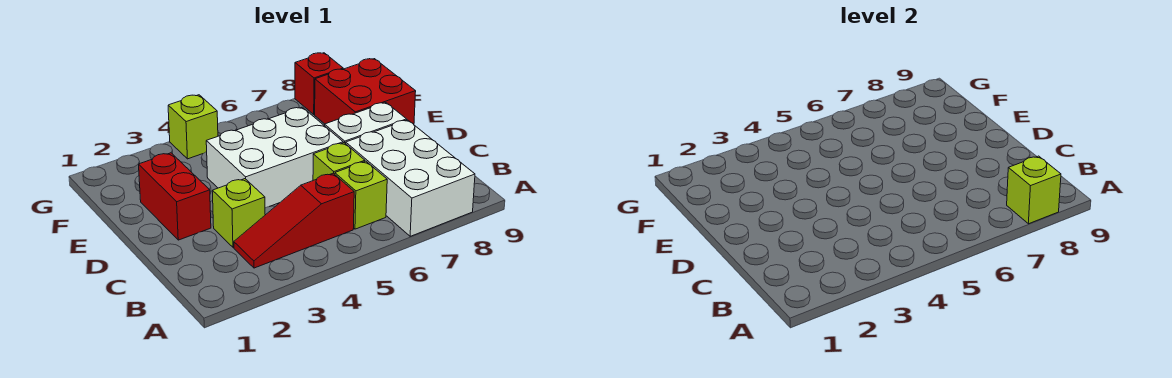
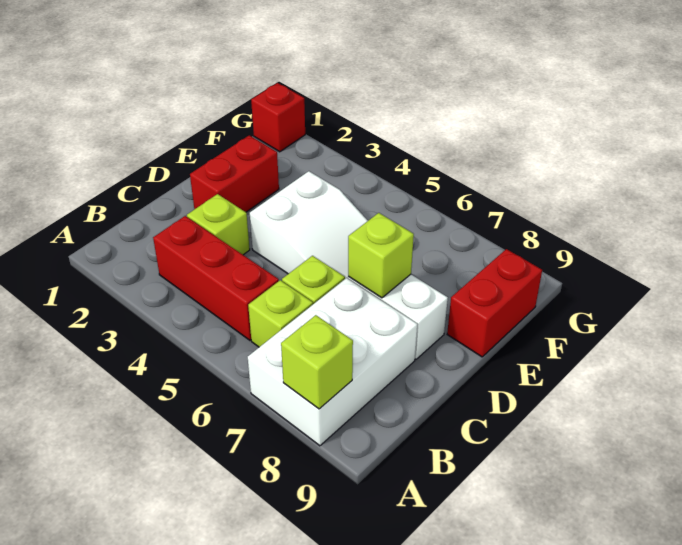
red 1x3 slope [234,173,354,268] -> red 1x3 brick [153,216,279,340]
white 2x3 brick [206,107,343,208] -> white 2x3 slope [250,171,368,279]
red 2x2 brick [315,59,416,124] -> red 1x2 brick [447,249,542,357]
lime 1x1 brick [168,95,218,159] -> lime 1x1 brick moved to [348,213,414,298]
red 1x1 brick [295,53,343,114] -> red 1x1 brick moved to [251,83,305,152]

